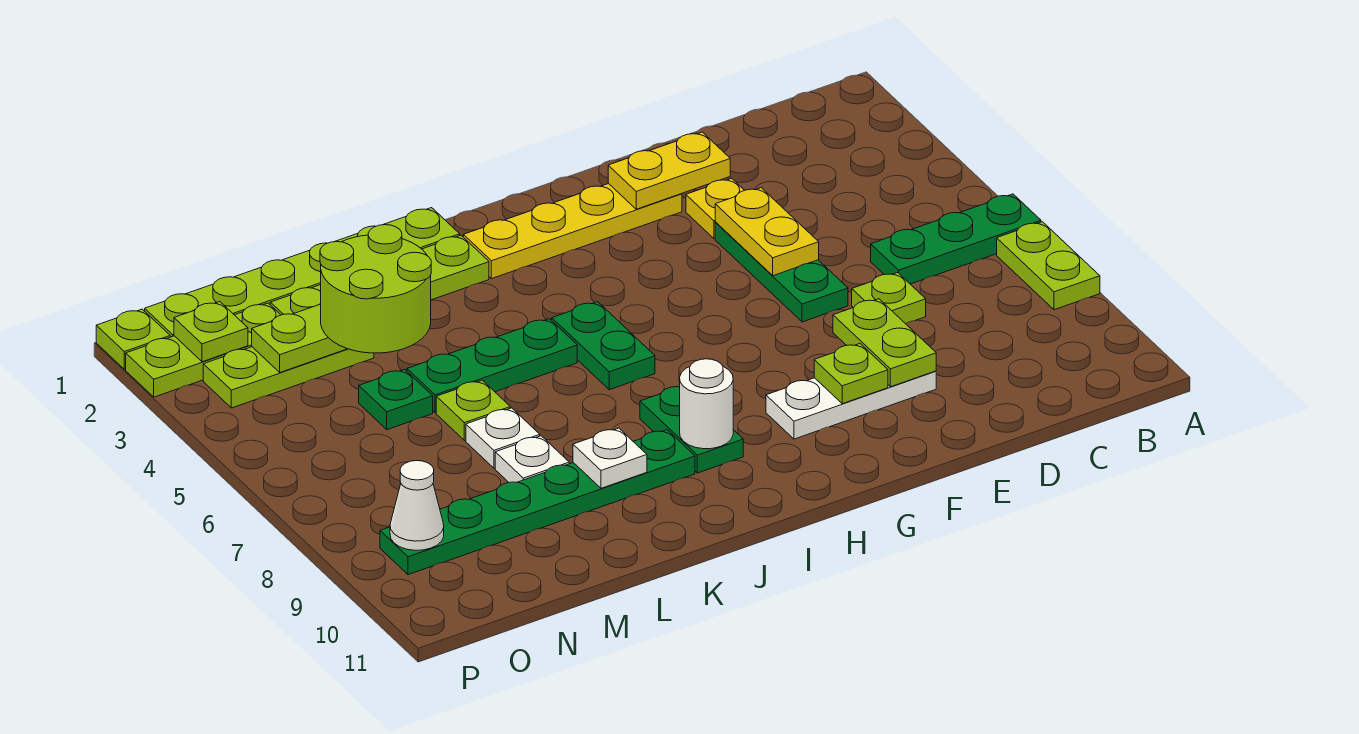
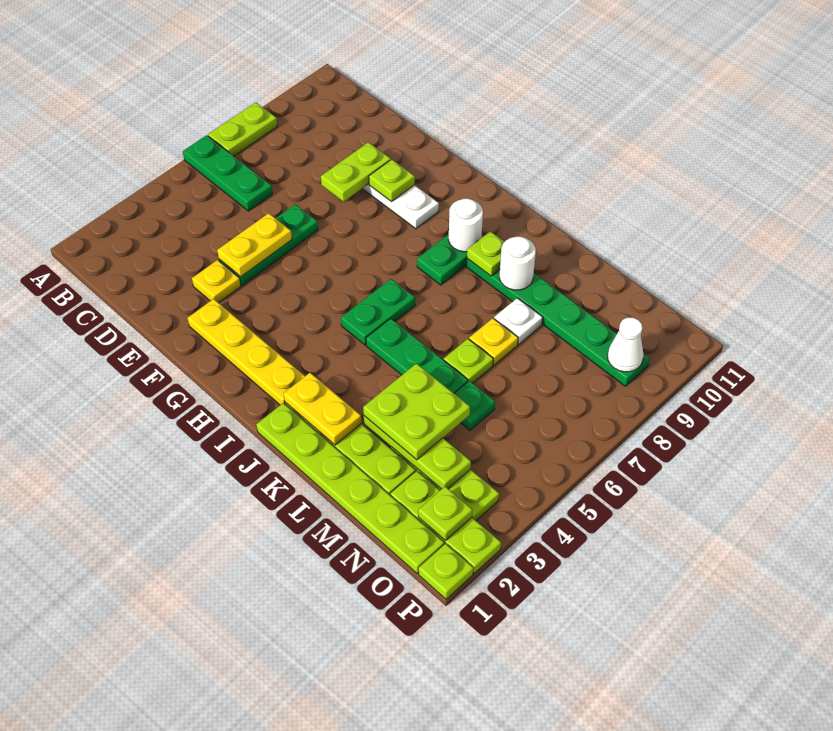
lime 1x1 plate [852,273,926,324] -> lime 1x1 plate moved to [467,231,504,276]
yellow 1x2 plate [608,132,730,209] -> yellow 1x2 plate moved to [284,373,361,445]
white 1x1 plate [573,428,647,488] -> white 1x1 round brick [500,237,536,290]
lime 2x2 round brick [320,225,431,353] -> lime 2x2 plate [363,364,470,460]
white 1x1 plate [466,408,540,468] -> yellow 1x1 plate [469,318,518,365]

